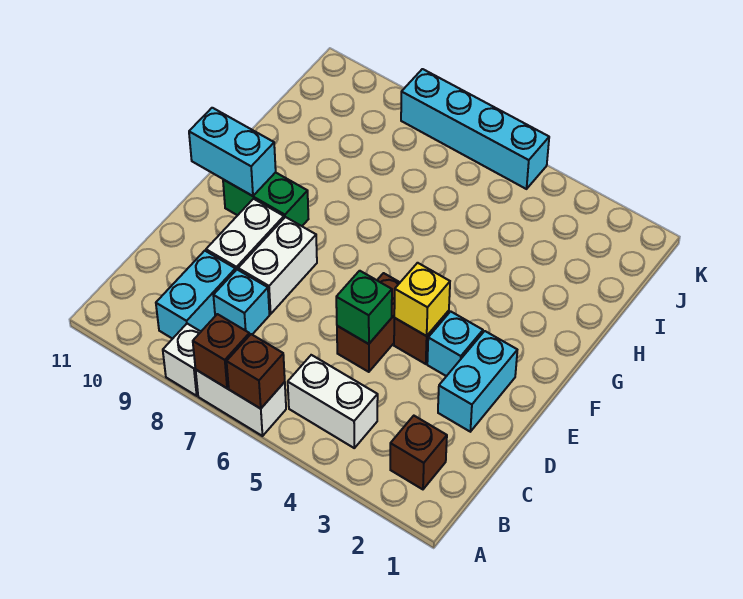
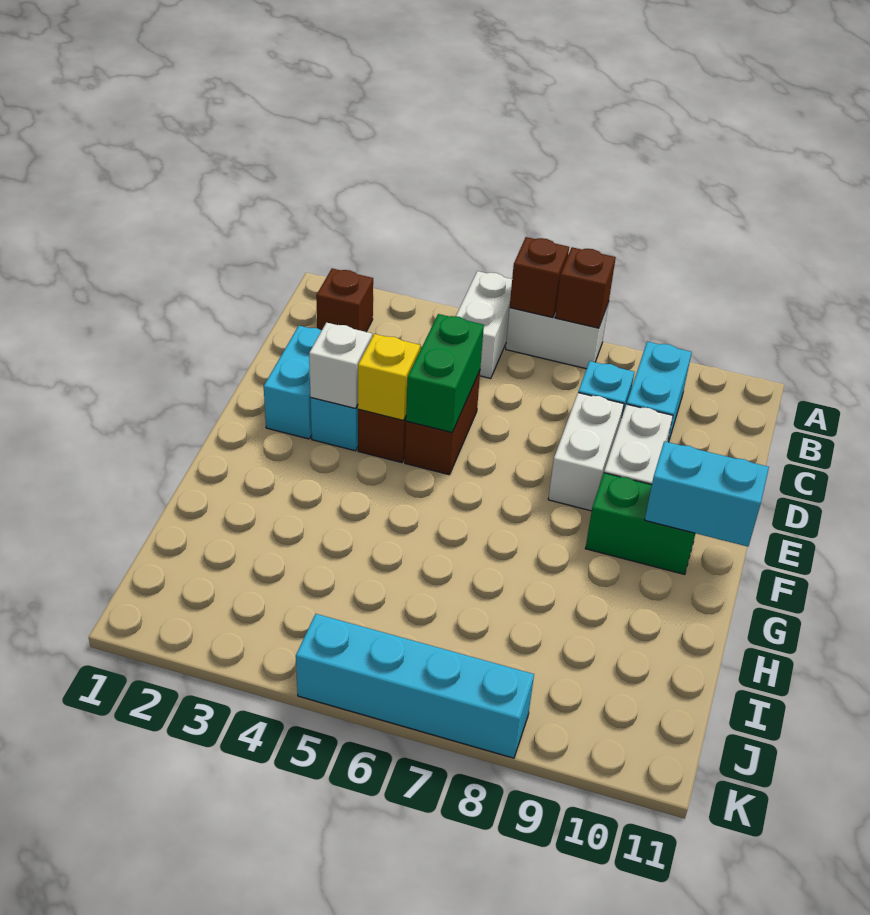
white 1x1 brick [163,324,201,396] -> white 1x1 brick moved to [309,323,372,408]
white 1x2 brick [288,355,378,448] -> white 1x2 brick turned to [456,271,512,379]
green 1x1 brick [336,271,392,344] -> green 1x2 brick [406,314,484,432]

